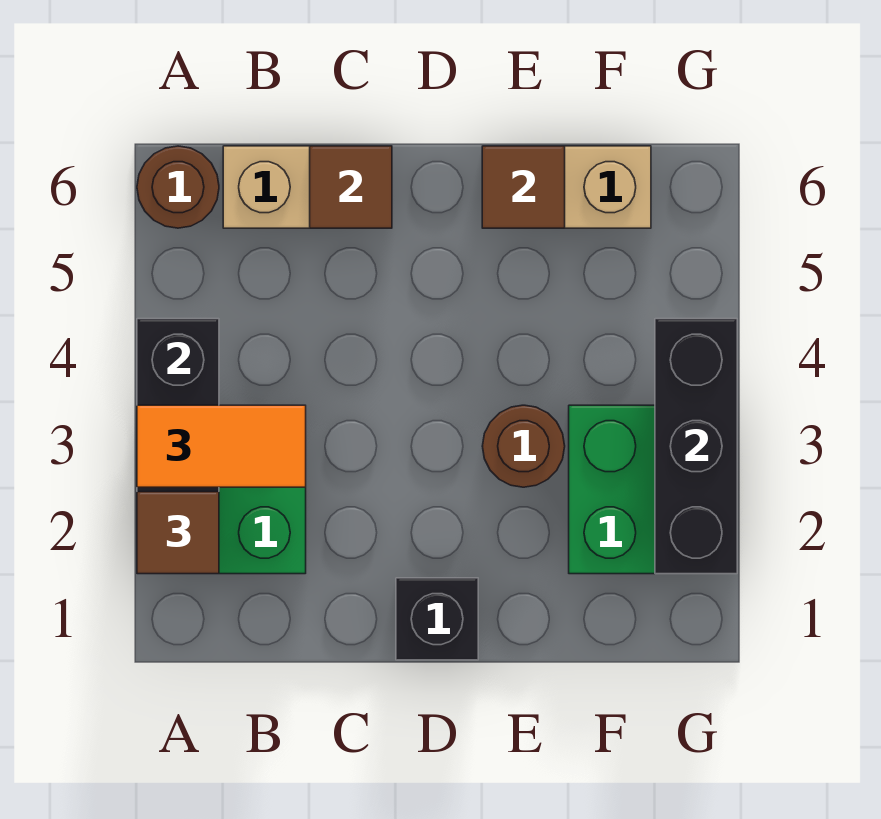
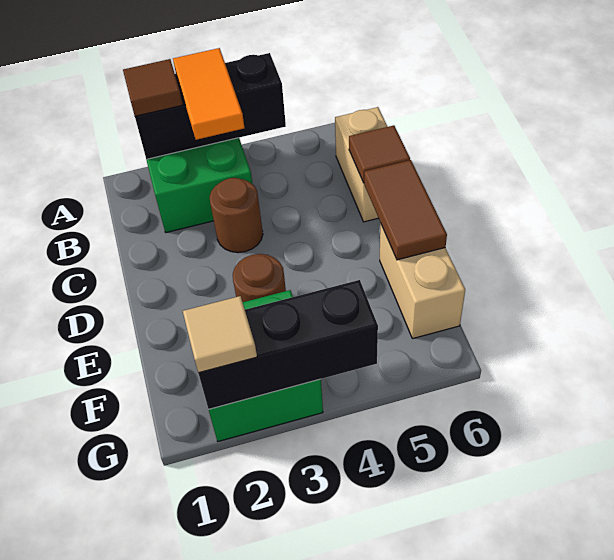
brown 1x1 round brick [137,146,219,228] -> brown 1x1 round brick moved to [210,178,263,253]
black 1x1 brick [396,578,478,660] -> none
brown 1x1 tile [482,146,565,228] -> brown 1x2 tile [364,160,447,260]
none -> tan 1x1 tile [183,296,257,373]

